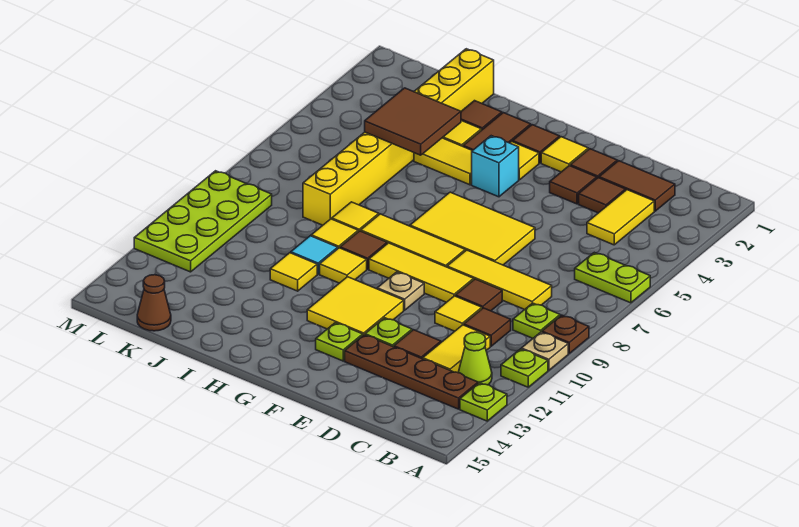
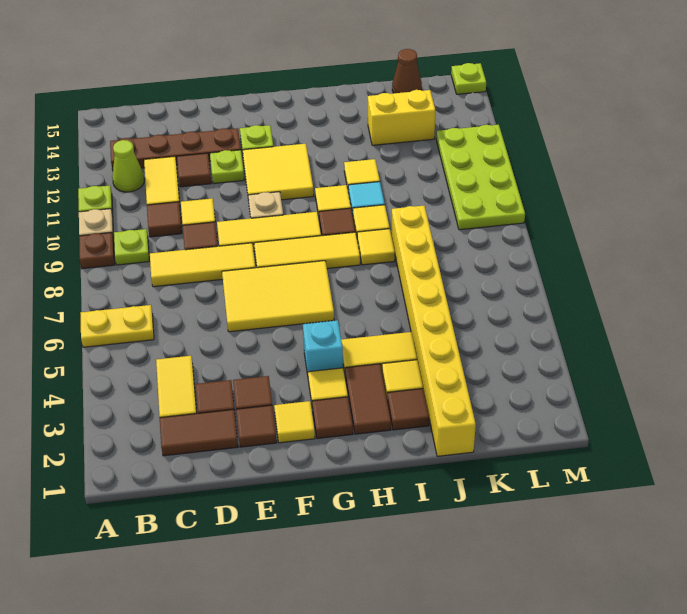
lime 1x2 plate [575,252,650,303] -> yellow 1x2 plate [81,305,154,347]
lime 1x1 plate [460,383,507,421] -> lime 1x1 plate moved to [451,63,486,94]
brown 2x2 tile [365,88,461,155] -> none
none -> yellow 1x2 brick [368,90,436,145]

